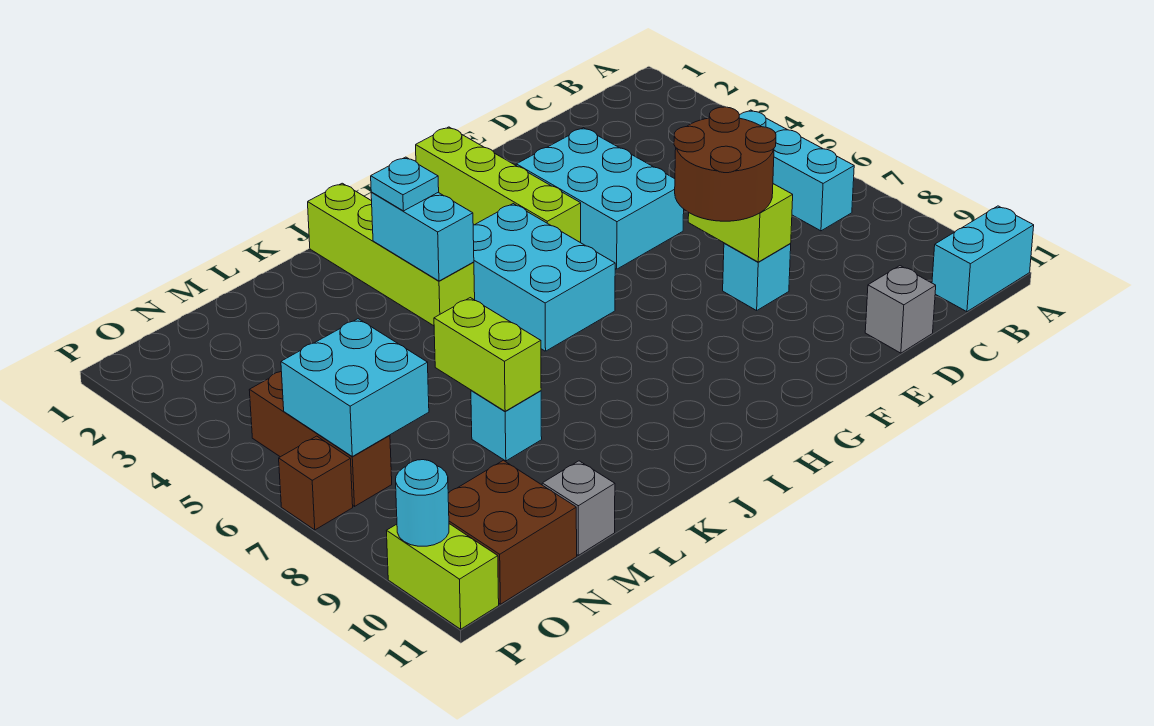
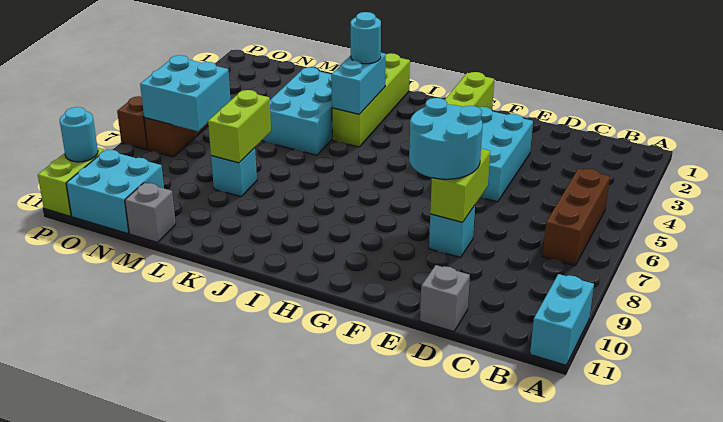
cyan 1x2 brick [932,206,1034,312] -> cyan 1x2 brick turned to [530,274,594,365]
cyan 1x3 brick [739,110,854,231] -> brown 1x3 brick [542,169,610,266]
brown 2x2 round brick [674,107,776,221] -> cyan 2x2 round brick [409,98,483,179]
cyan 2x3 brick [473,204,615,351] -> cyan 2x3 brick moved to [262,67,332,155]
cyan 1x1 plate [371,157,439,211] -> cyan 1x1 round brick [351,12,381,64]
brown 2x2 brick [448,460,577,604] -> cyan 2x2 brick [66,150,164,234]

